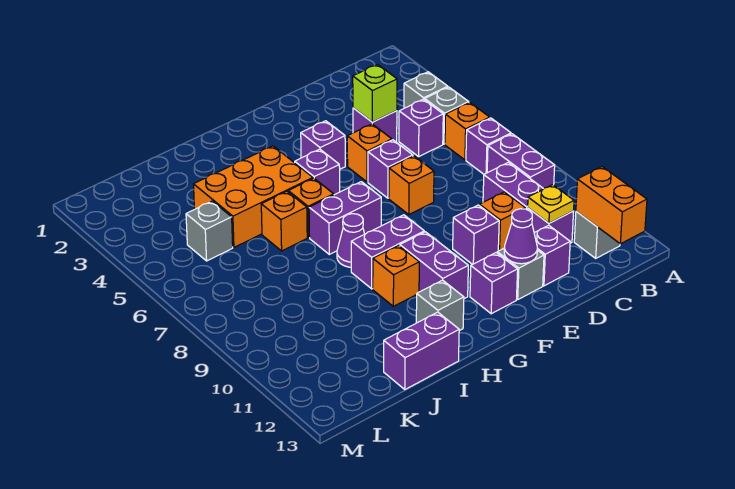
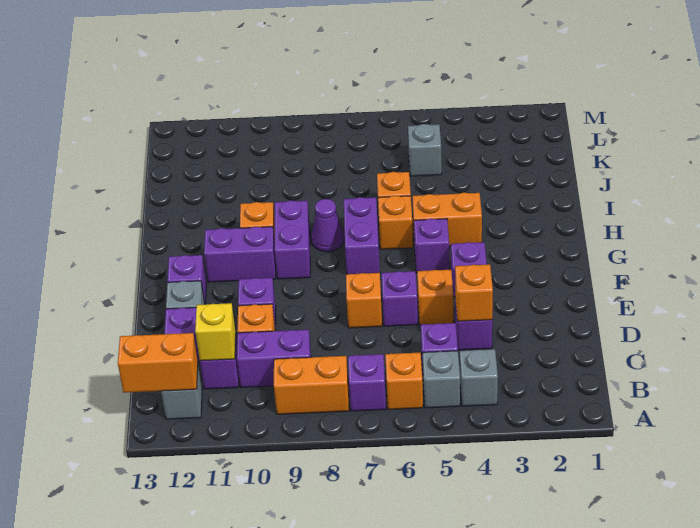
purple 1x2 brick [487,134,555,189] -> orange 1x2 brick [274,356,349,414]
yellow 1x1 plate [528,185,574,223] -> yellow 1x1 brick [195,303,236,361]
lime 1x1 brick [353,64,397,122] -> orange 1x1 brick [455,264,493,321]
purple 1x1 cone [504,209,537,264] -> none
orange 2x3 brick [194,146,313,247] -> orange 1x2 brick [412,192,482,246]
grey 1x1 brick [416,280,464,331] -> none
purple 1x2 brick [384,312,459,389] -> none

